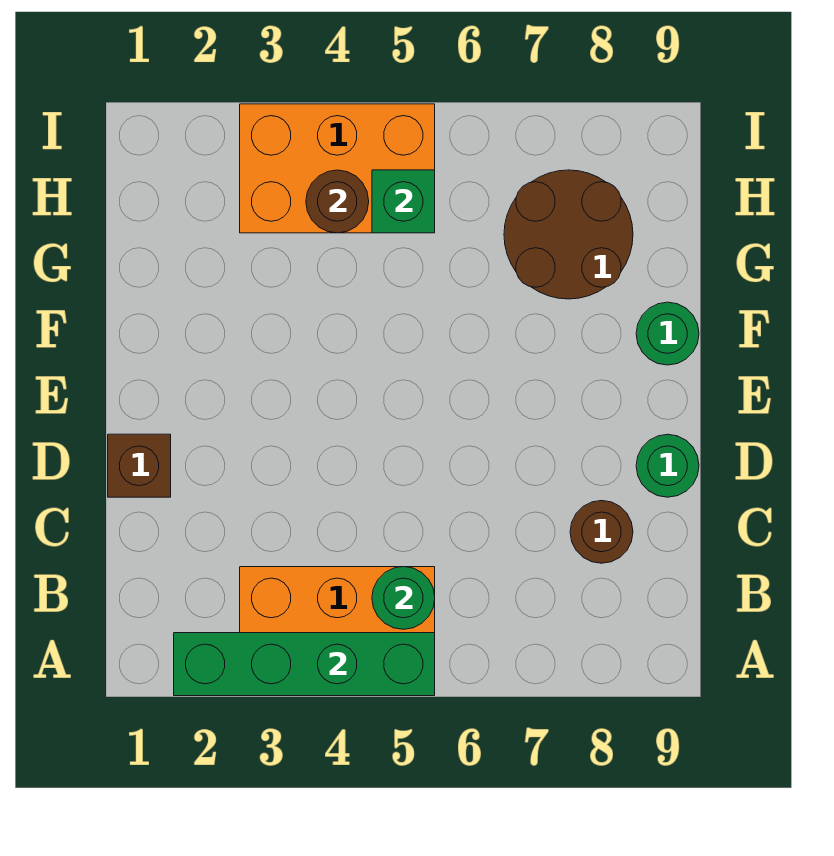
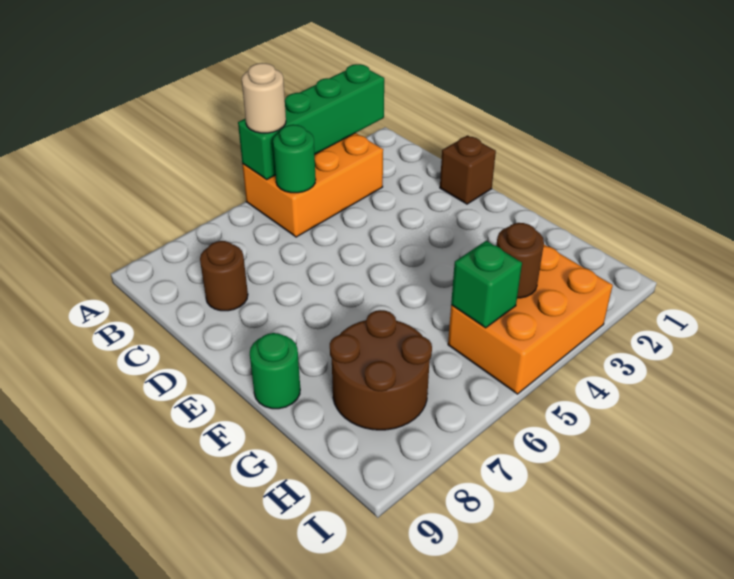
none -> tan 1x1 round brick [242,63,286,133]
green 1x1 round brick [636,434,699,497] -> none

